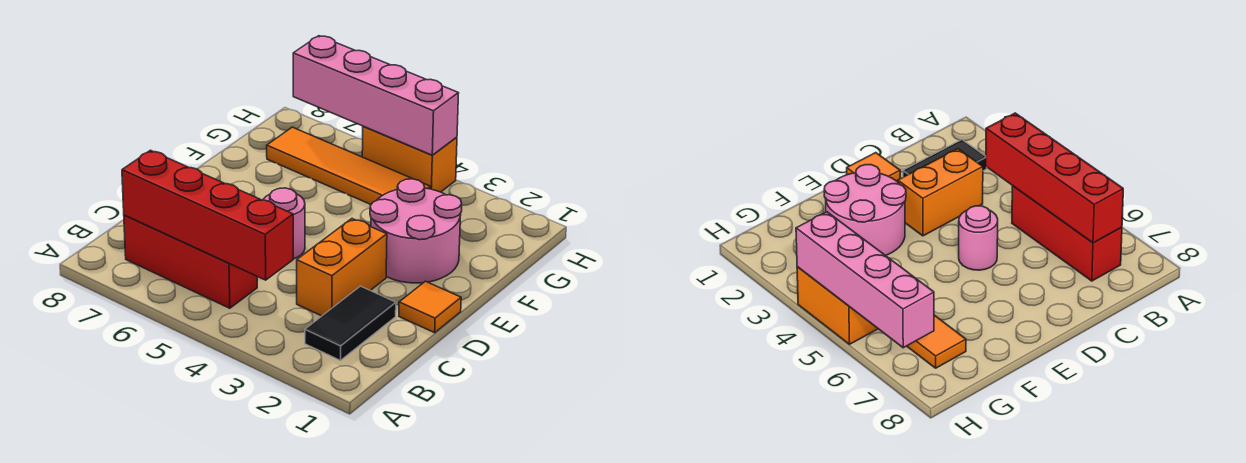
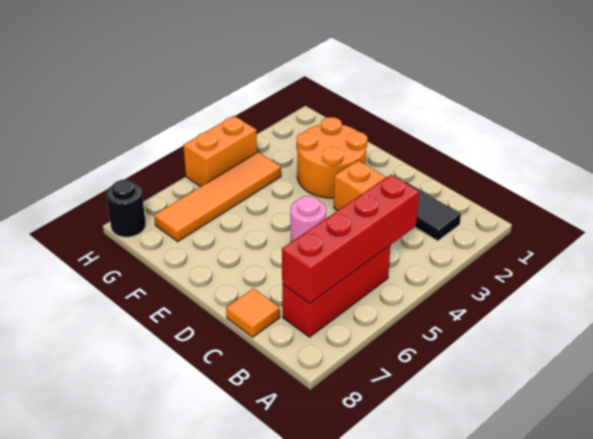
orange 1x1 tile [399,281,461,333] -> orange 1x1 tile moved to [226,288,280,337]
pink 2x2 round brick [370,179,462,283] -> orange 2x2 round brick [296,117,367,198]
pink 1x4 brick [293,36,459,155] -> none
none -> black 1x1 round brick [106,180,146,237]

